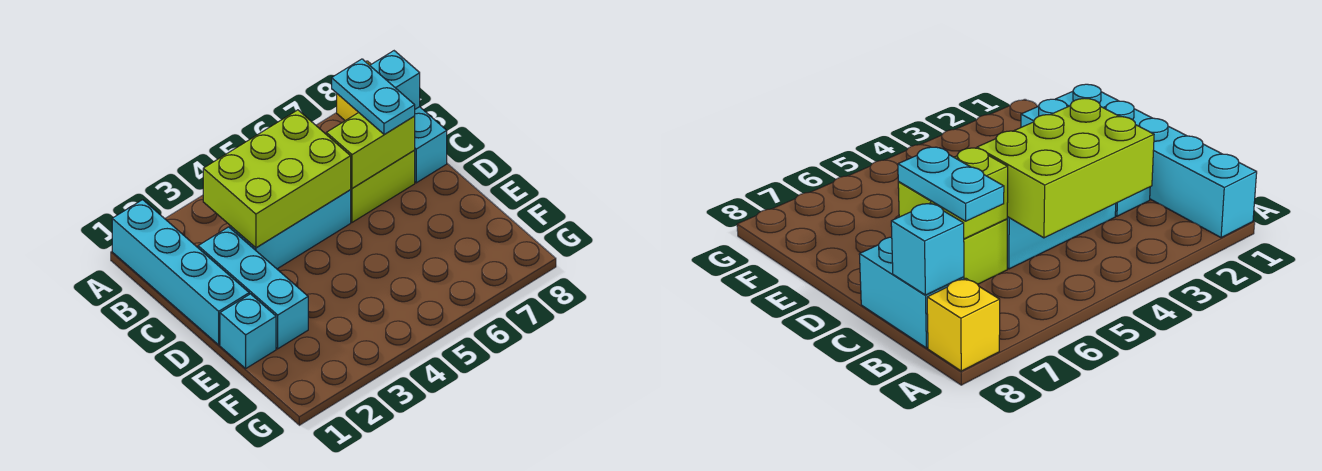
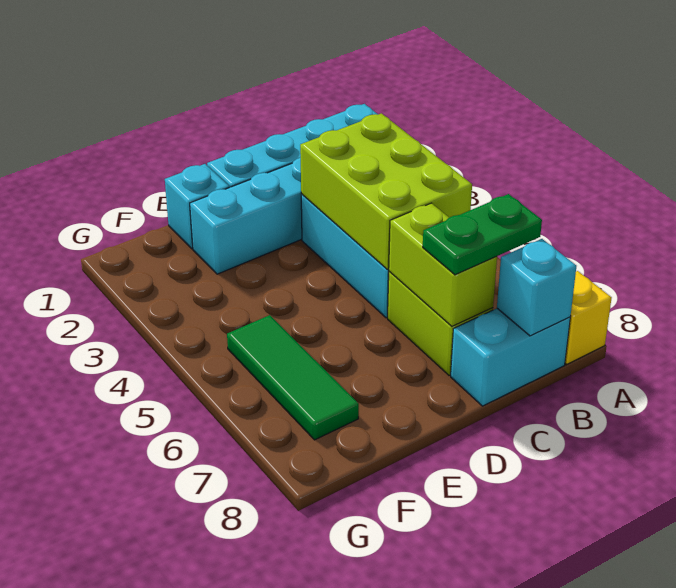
cyan 1x2 plate [332,59,415,135] -> green 1x2 plate [423,194,542,275]
none -> green 1x3 tile [227,315,359,440]

